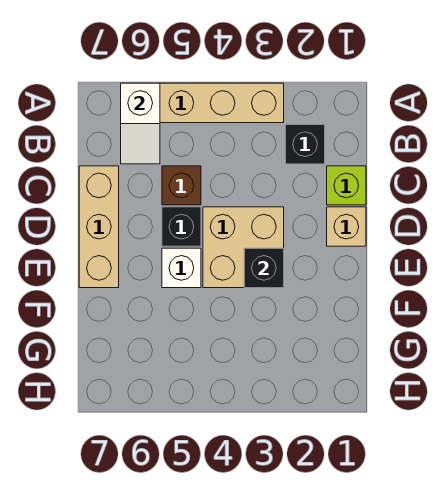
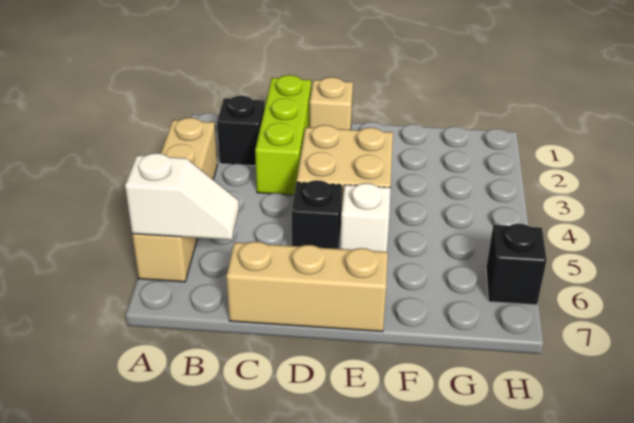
lime 1x1 brick [327,166,366,205] -> lime 1x3 brick [255,75,311,195]
brown 1x1 brick [162,166,201,205] -> none
black 1x1 brick [244,248,284,288] -> black 1x1 brick moved to [486,224,547,305]

